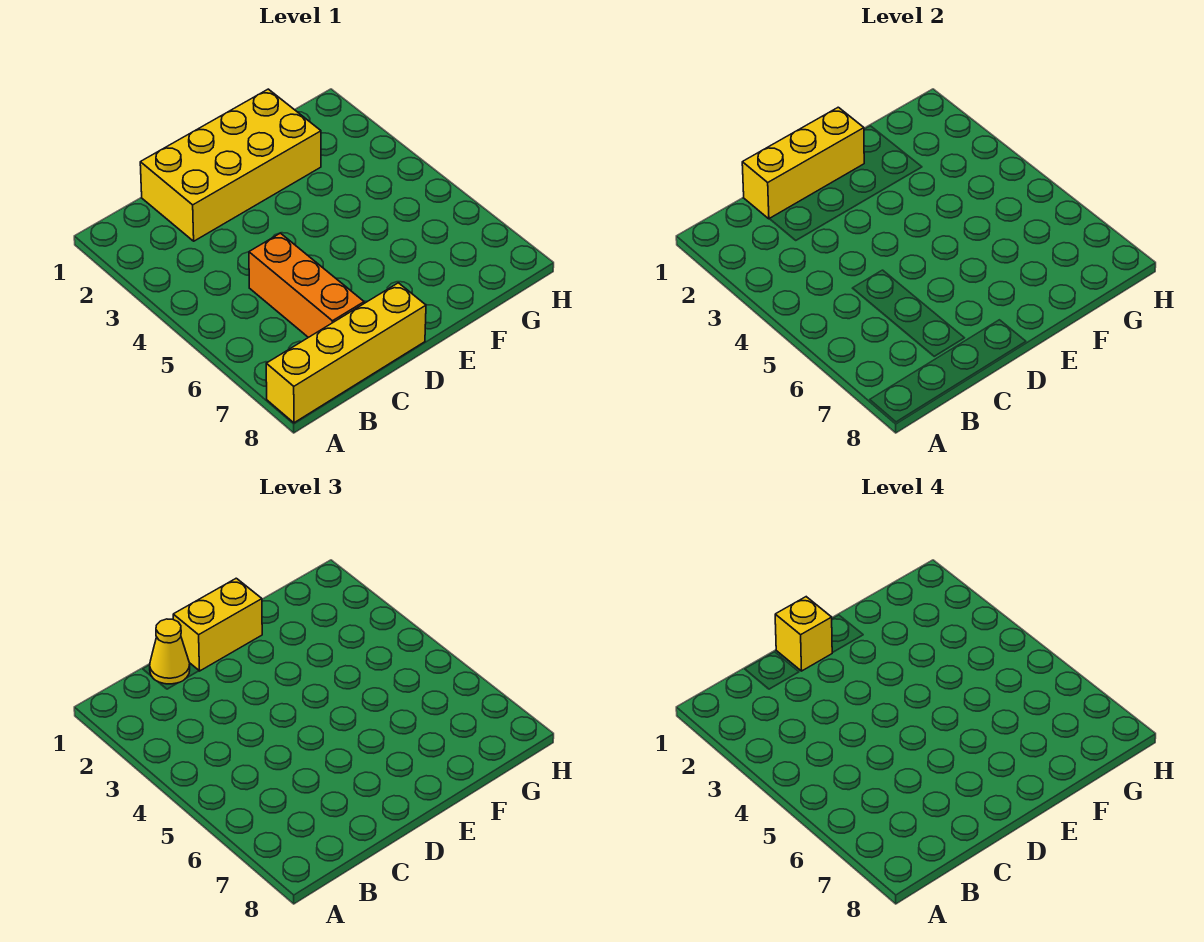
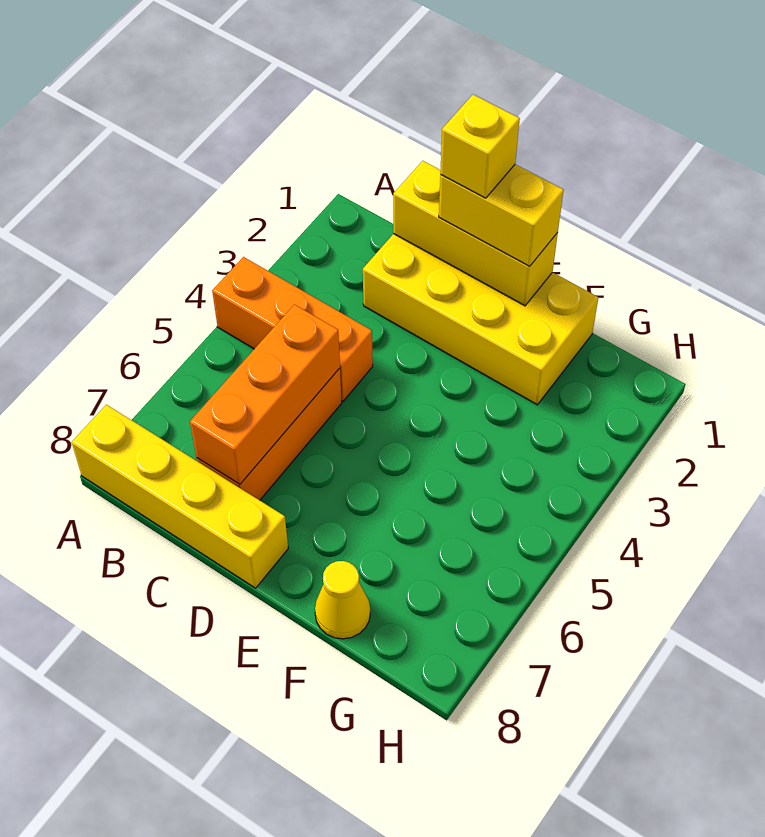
none -> orange 1x3 brick [212,257,373,401]
yellow 1x1 cone [150,619,190,684] -> yellow 1x1 cone moved to [315,561,370,639]
none -> orange 1x3 brick [190,304,340,484]

